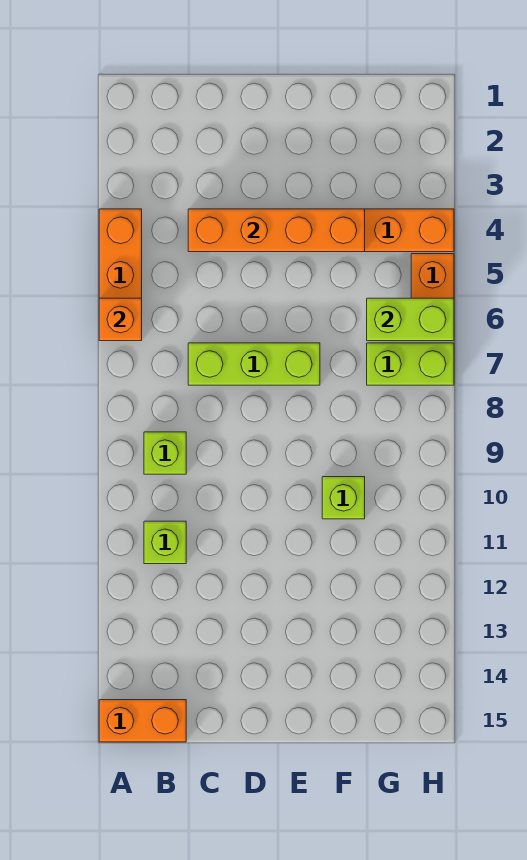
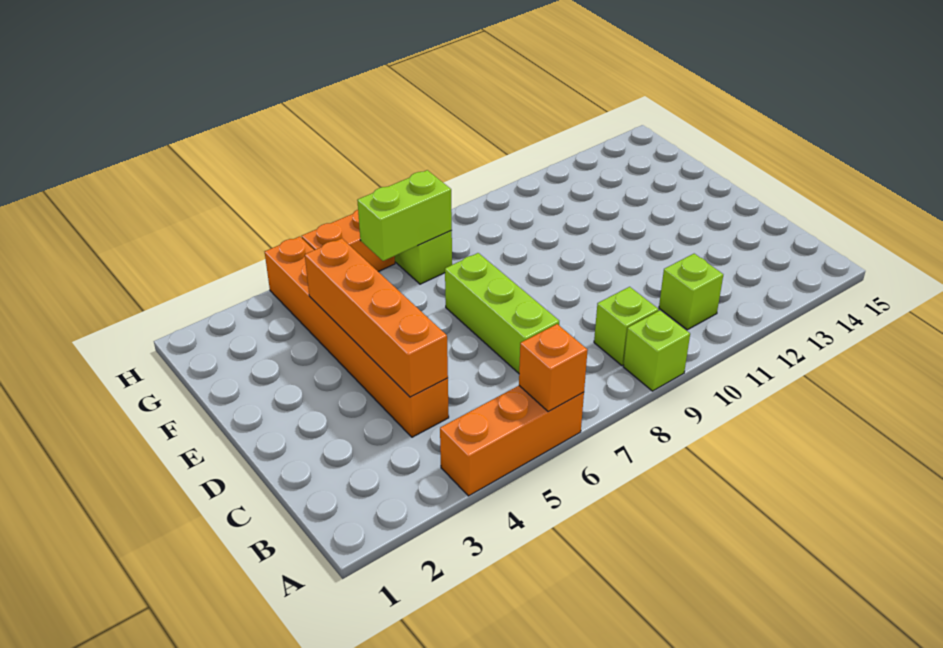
orange 1x2 brick [99,700,186,742] -> none
lime 1x1 brick [322,477,365,519] -> lime 1x1 brick moved to [623,310,690,391]
lime 1x2 brick [367,298,454,341] -> lime 1x2 brick turned to [357,170,452,261]

